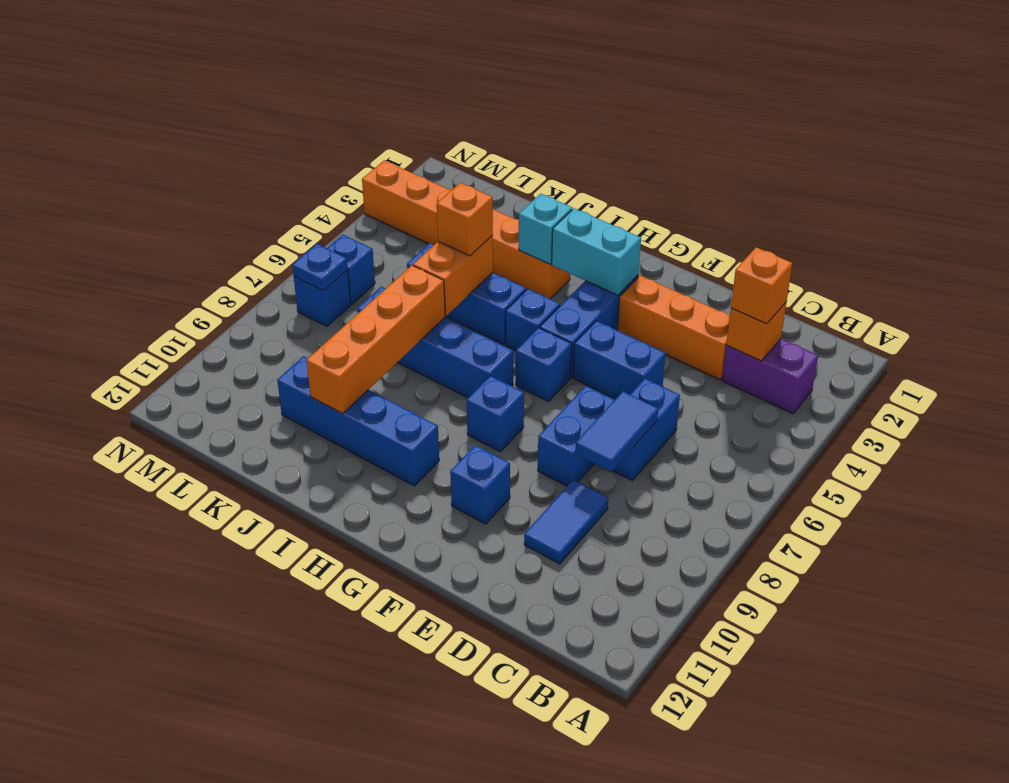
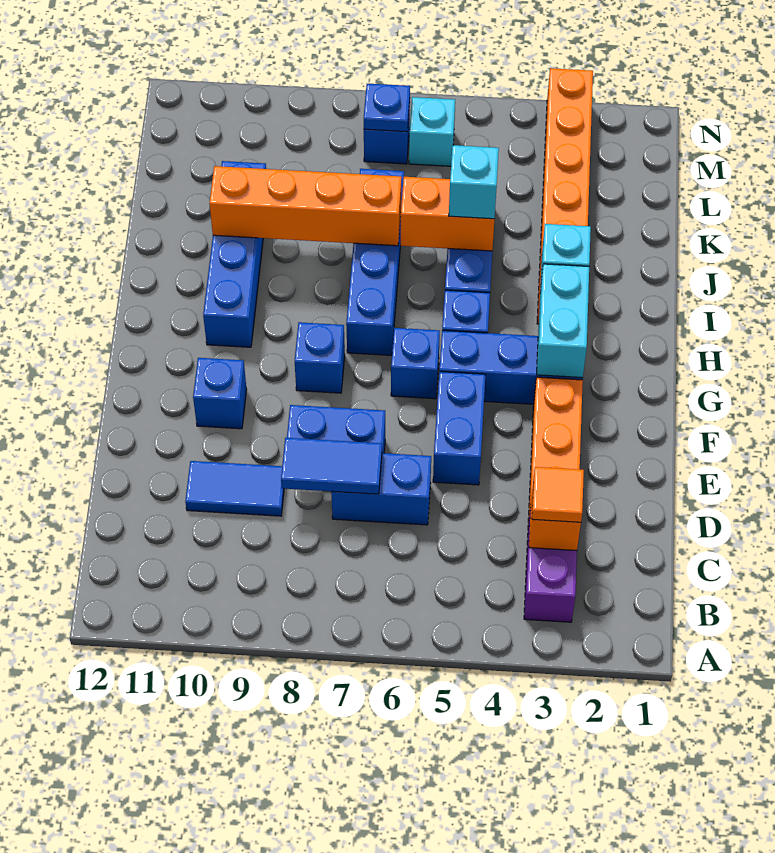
orange 1x1 brick [731,247,792,324] -> orange 1x1 tile [532,467,584,522]
orange 1x1 brick [437,183,493,256] -> cyan 1x1 brick [449,145,499,219]
blue 1x1 brick [327,235,375,304] -> cyan 1x1 brick [409,97,455,166]

